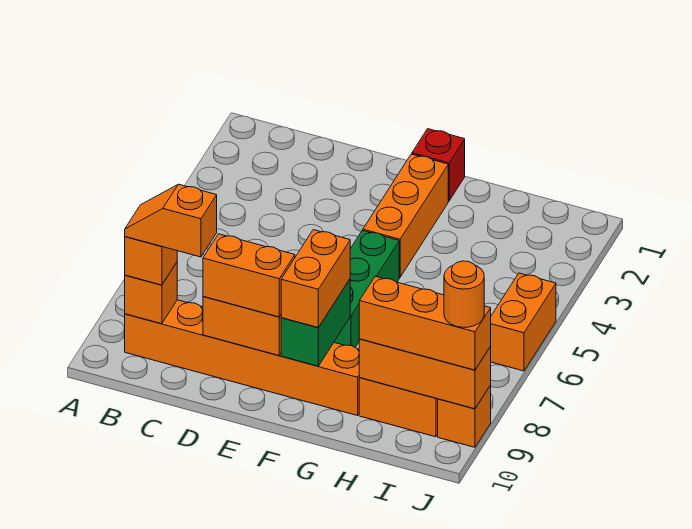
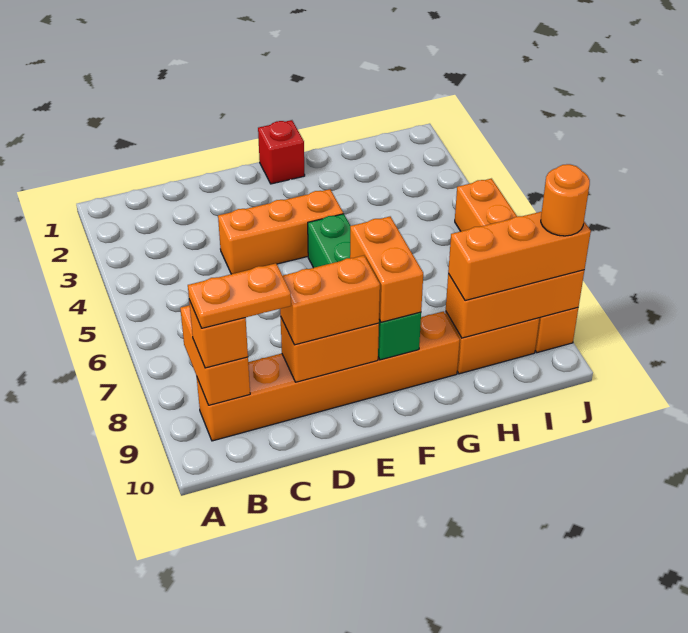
orange 1x1 brick [125,263,177,324] -> orange 1x2 brick [180,305,250,405]
orange 1x2 slope [125,184,217,257] -> orange 1x2 plate [188,263,291,328]
orange 1x3 brick [363,154,448,277] -> orange 1x3 brick turned to [218,189,343,274]

